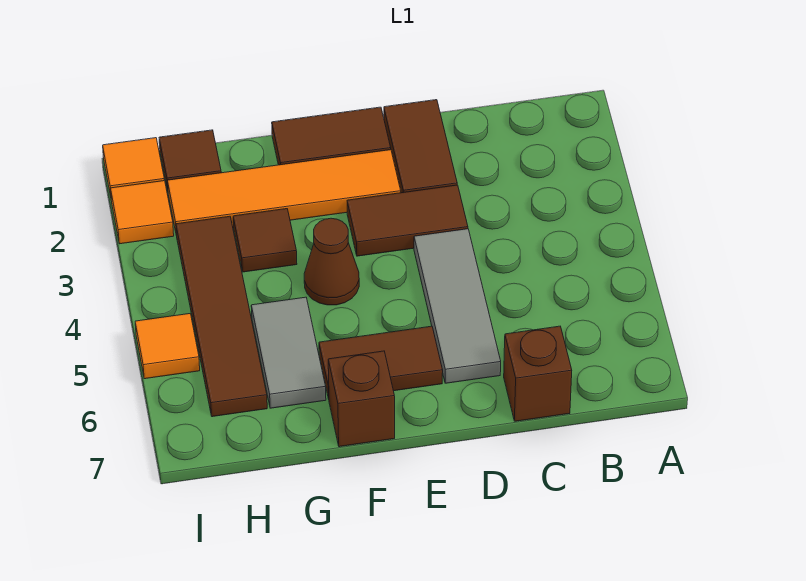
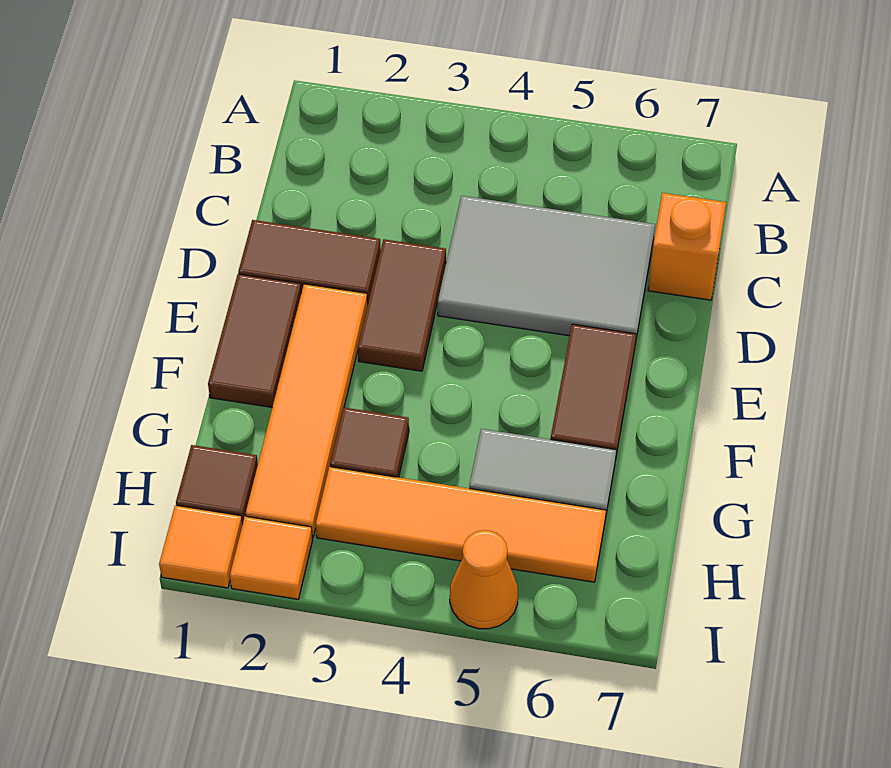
brown 1x1 brick [504,326,572,421] -> orange 1x1 brick [648,193,726,300]
grey 1x3 tile [414,229,501,383] -> grey 2x3 tile [438,196,655,344]
brown 1x1 cone [304,218,359,305] -> none
brown 1x1 brick [328,351,395,447] -> none
brown 1x4 tile [176,216,267,417] -> orange 1x4 tile [316,467,606,582]
orange 1x1 tile [135,314,200,379] -> orange 1x1 cone [450,530,518,629]

